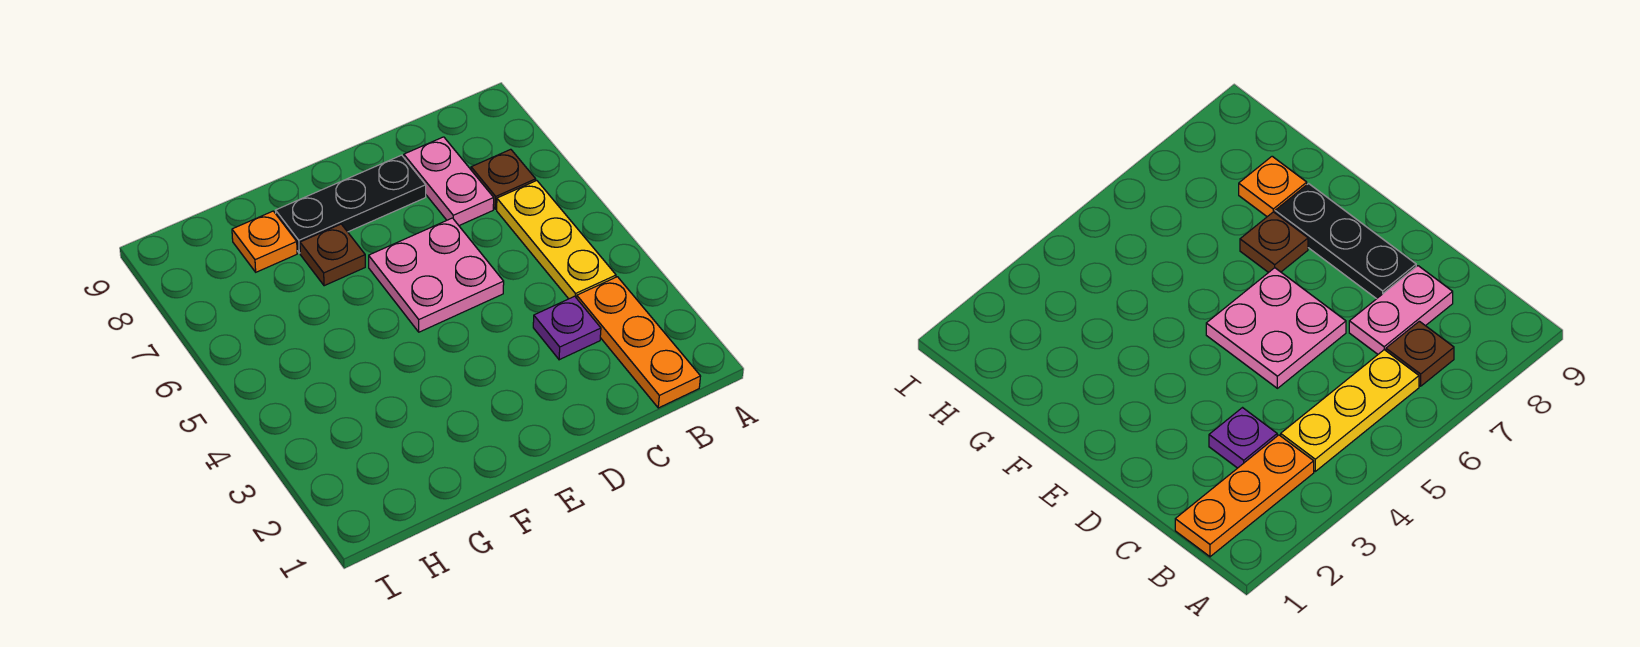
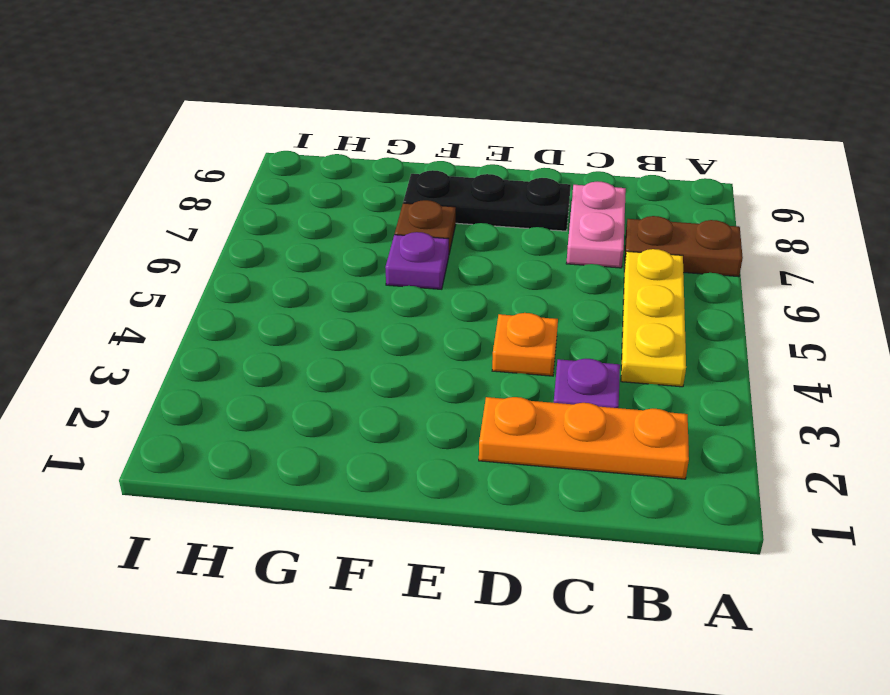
orange 1x3 plate [577,277,701,408] -> orange 1x3 plate turned to [479,397,689,479]
brown 1x1 plate [471,149,536,209] -> brown 1x2 plate [625,216,743,277]
pink 2x2 plate [369,218,504,332] -> none
none -> purple 1x1 plate [385,232,449,289]
orange 1x1 plate [232,211,297,272] -> orange 1x1 plate moved to [492,313,558,376]

